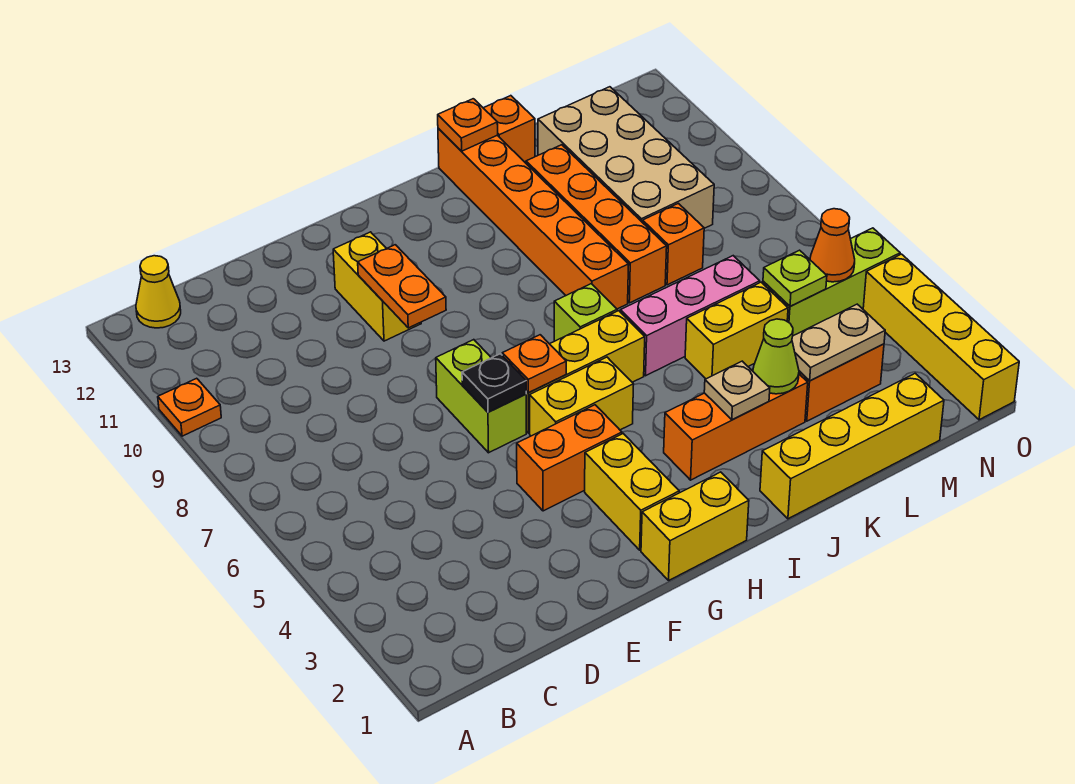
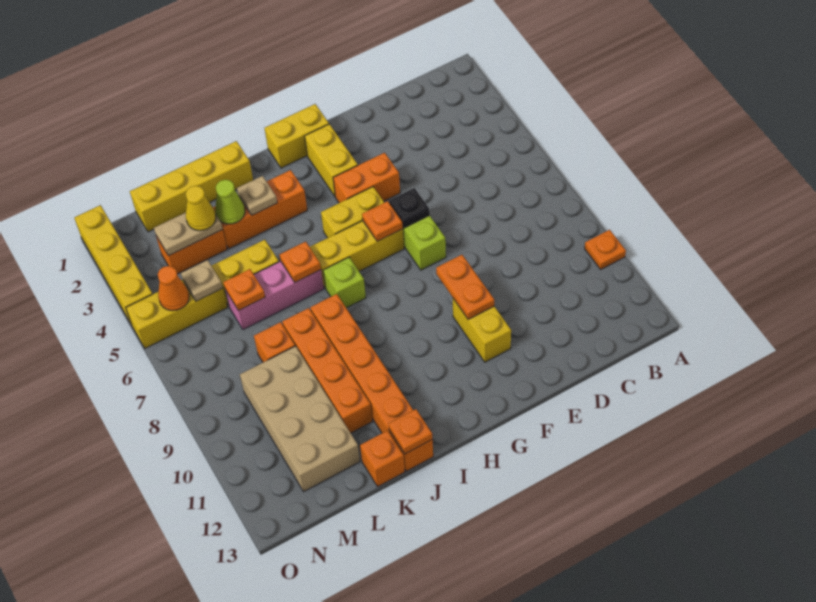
yellow 1x1 cone [136,256,181,328] -> yellow 1x1 cone moved to [186,186,216,231]
none -> orange 1x1 plate [280,242,321,282]
none -> orange 1x1 plate [223,269,265,311]
lime 1x3 brick [763,228,900,336] -> yellow 1x3 brick [126,280,227,348]
lime 1x1 plate [763,250,827,306] -> tan 1x1 plate [181,260,223,301]

